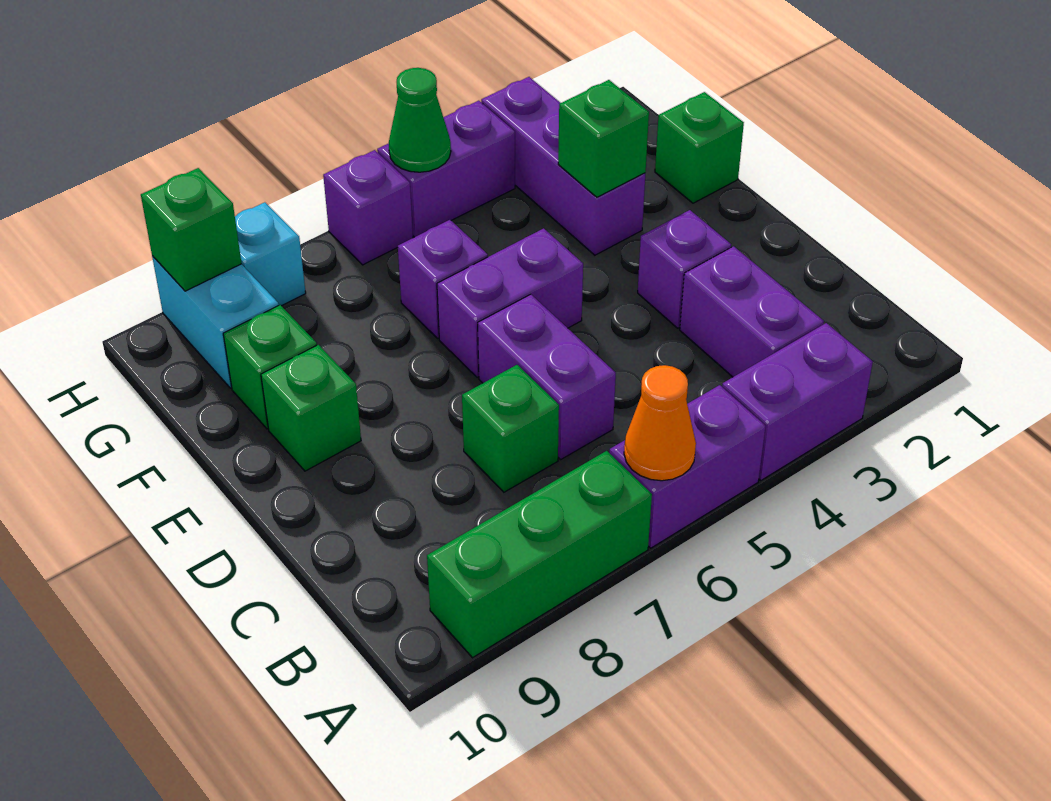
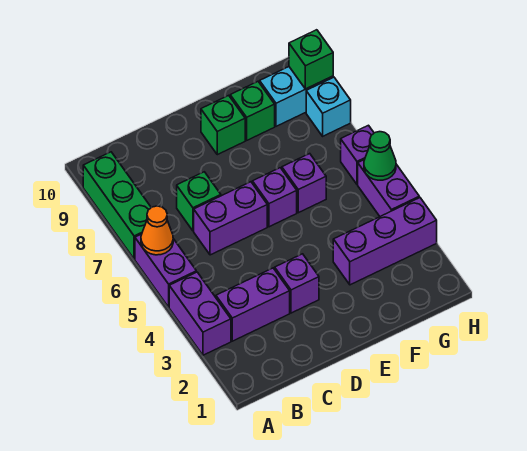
purple 1x2 brick [437,228,583,377] -> purple 1x1 brick [252,168,297,227]
green 1x1 brick [655,92,744,203] -> none
green 1x1 brick [558,80,649,197] -> none

